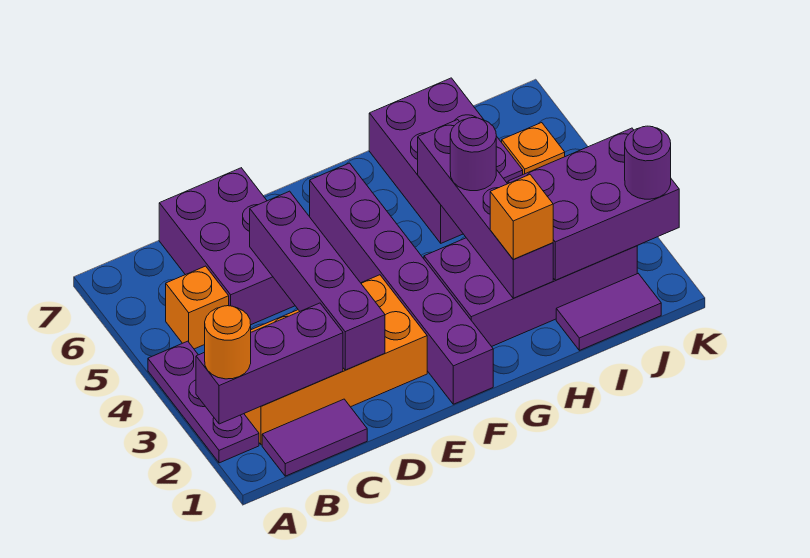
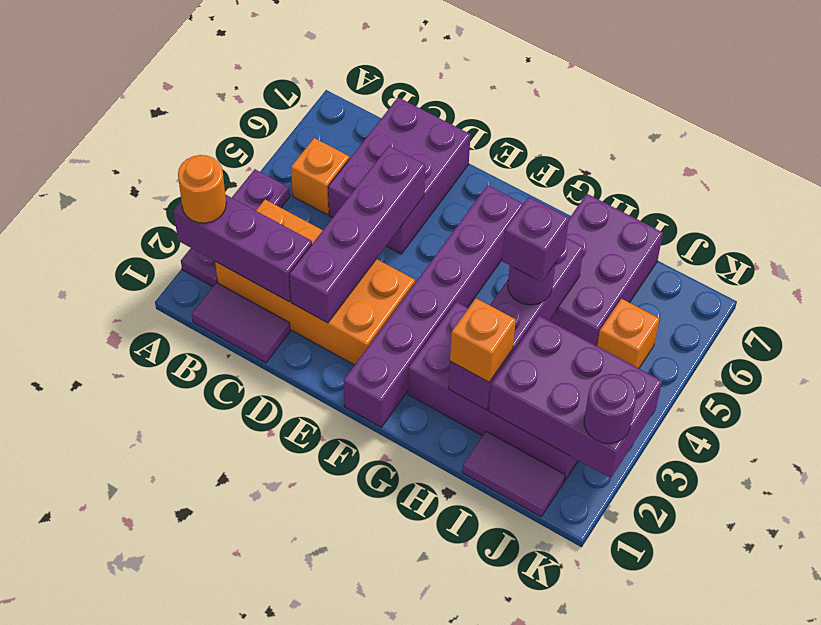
none -> purple 1x1 brick [502,197,569,282]

